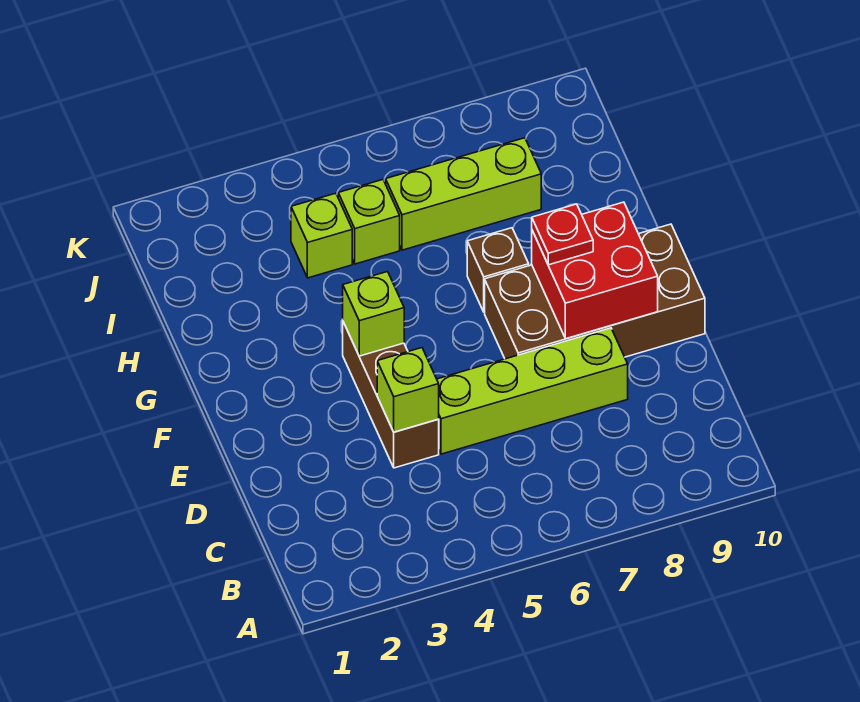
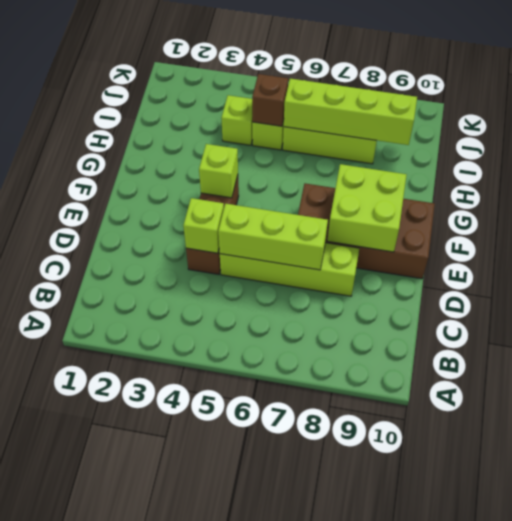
none -> lime 1x3 brick [218,204,328,270]
red 2x2 brick [532,202,658,339] -> lime 2x2 brick [327,164,407,252]
red 1x1 plate [532,204,593,265] -> none
brown 1x1 brick [467,228,529,312] -> brown 1x1 brick moved to [252,74,288,126]
none -> lime 1x4 brick [284,79,417,145]

